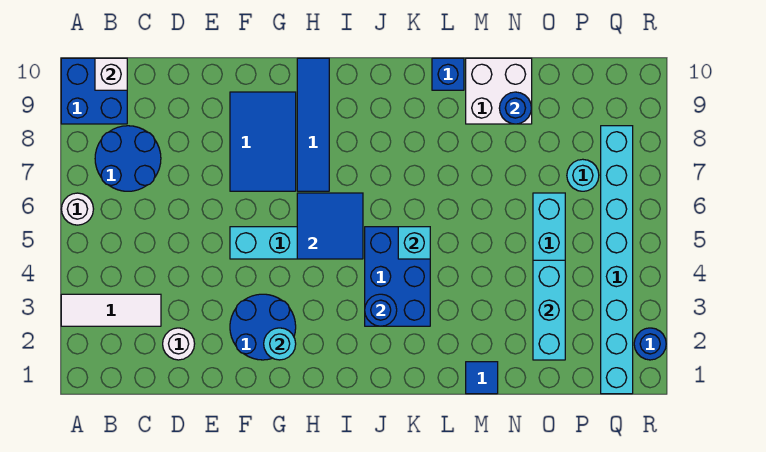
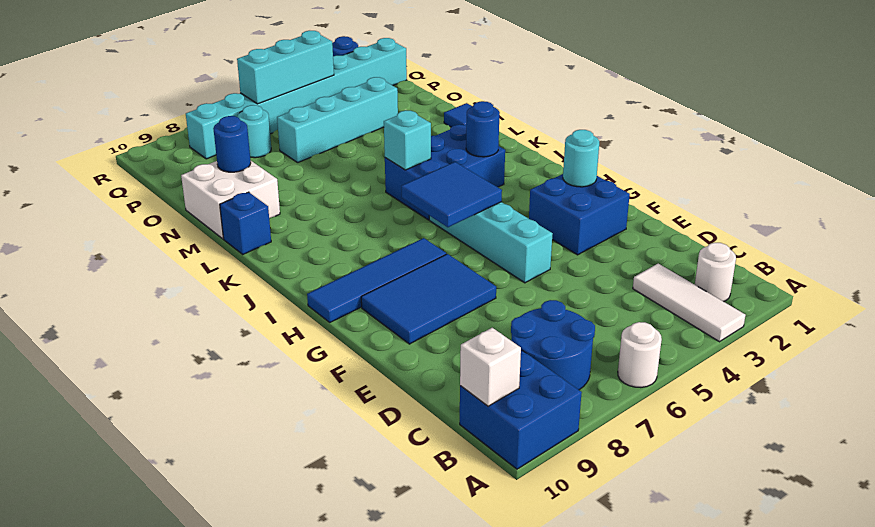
white 1x1 round brick [163,328,195,360] -> white 1x1 round brick moved to [695,243,736,302]
blue 2x2 round brick [230,294,296,360] -> blue 2x2 brick [529,174,630,255]
cyan 1x3 brick [533,260,565,360] -> cyan 1x3 brick moved to [237,31,334,104]

